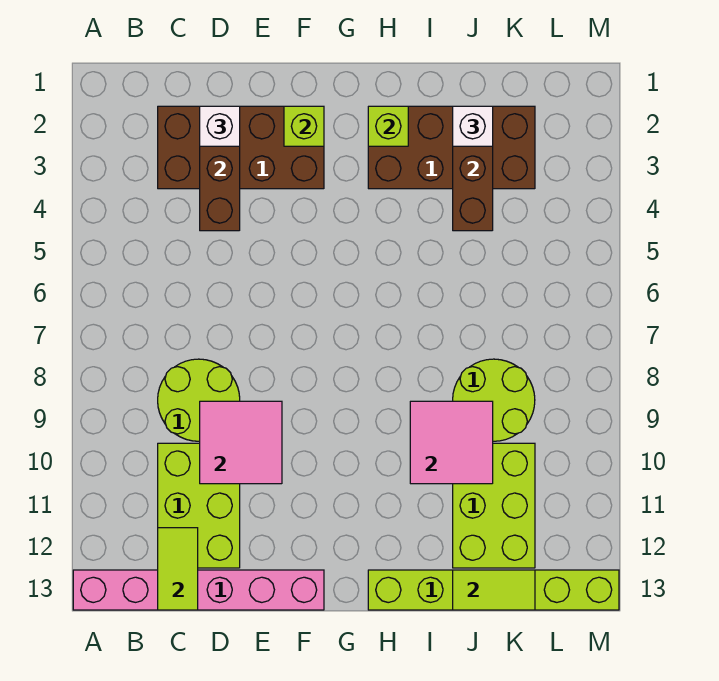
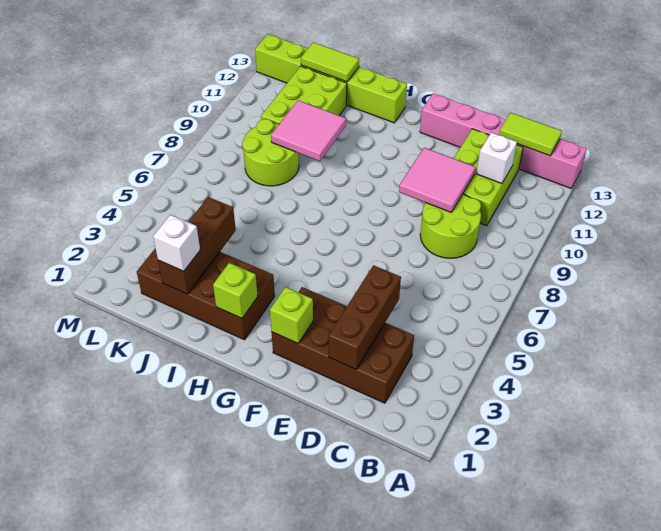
lime 1x2 tile [158,528,198,610] -> lime 1x2 tile turned to [499,113,562,156]
white 1x1 brick [200,106,240,146] -> white 1x1 brick moved to [476,132,517,184]

